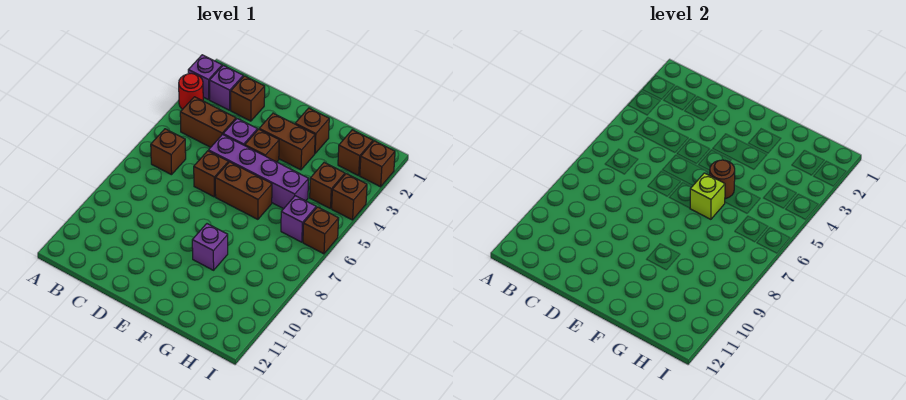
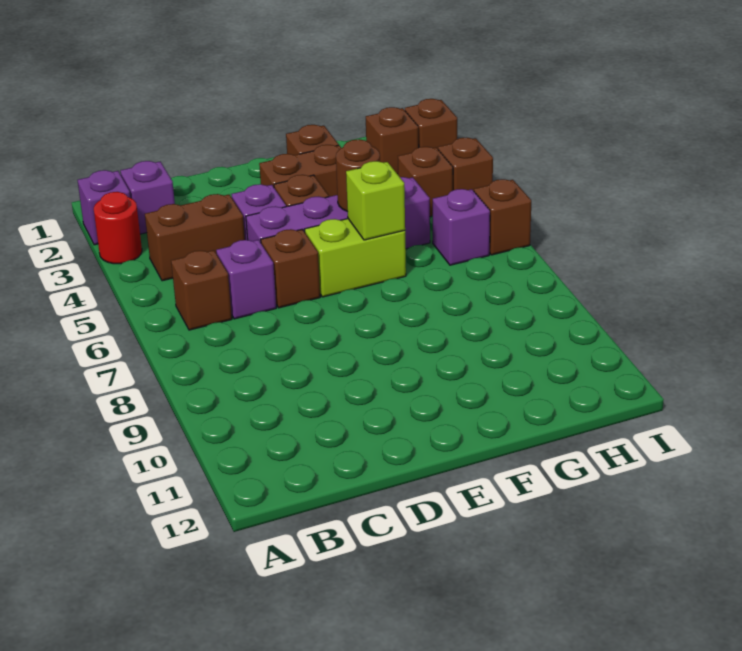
brown 1x1 brick [231,76,265,121] -> none
brown 1x2 brick [215,162,272,219] -> lime 1x2 brick [305,219,406,297]
purple 1x1 brick [192,224,228,270] -> purple 1x1 brick moved to [216,240,276,319]

